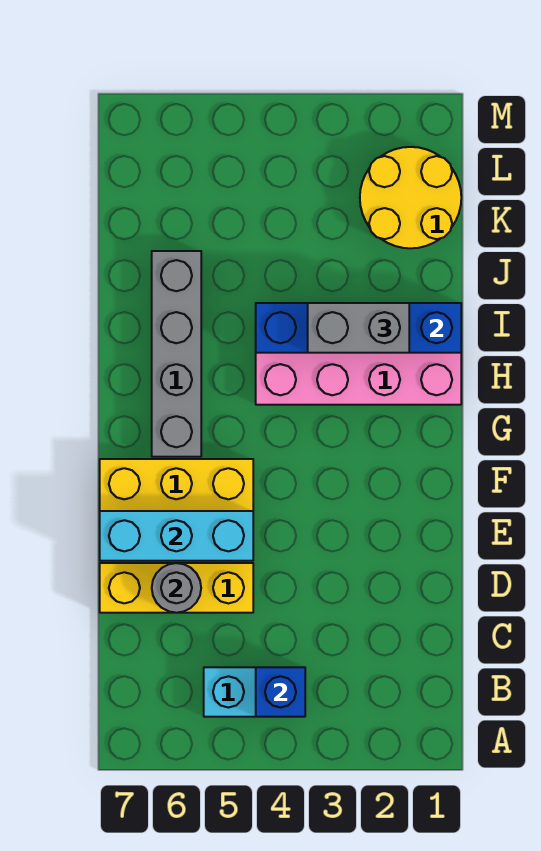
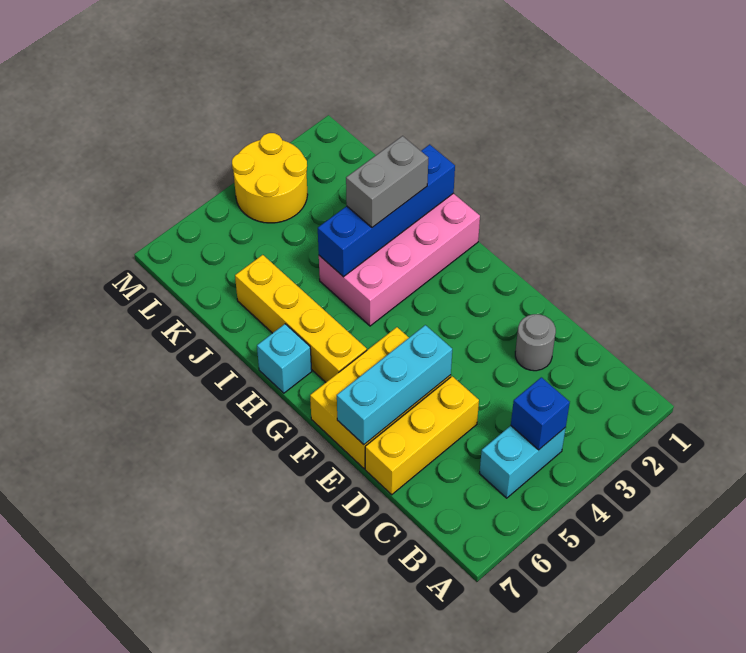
grey 1x1 round brick [152,563,201,613] -> grey 1x1 round brick moved to [515,314,556,371]
grey 1x4 brick [152,251,201,457] -> yellow 1x4 brick [235,255,367,382]
none -> cyan 1x1 brick [257,324,312,393]
yellow 2x2 round brick [360,147,461,248] -> yellow 2x2 round brick moved to [232,133,308,223]

